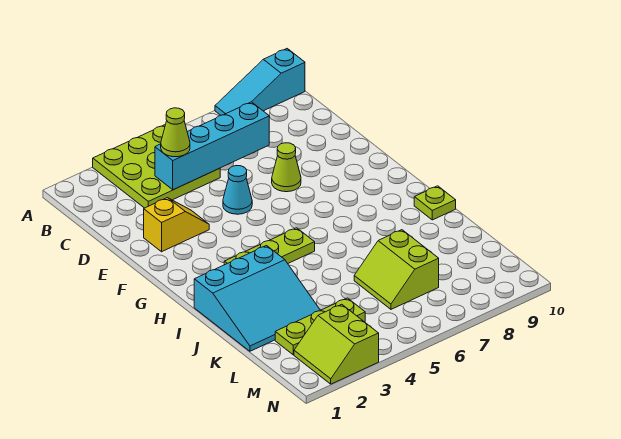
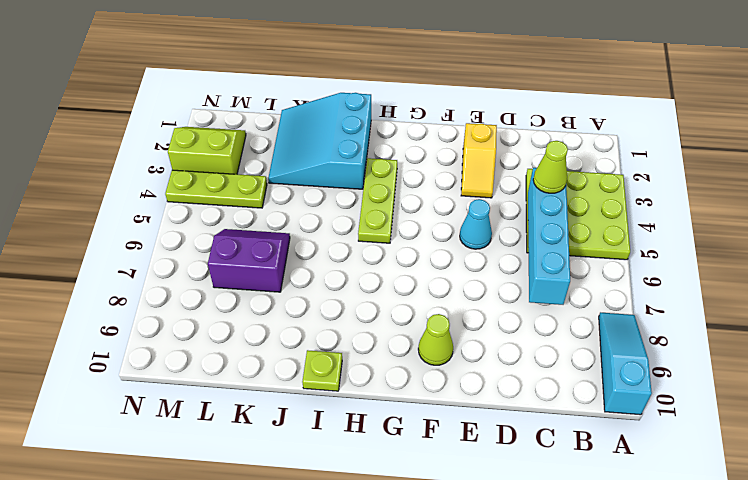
lime 1x1 cone [272,143,301,192] -> lime 1x1 cone moved to [418,314,453,365]
lime 2x2 slope [354,230,439,309] -> purple 2x2 slope [208,229,290,292]
lime 1x3 plate [275,298,365,355] -> lime 1x3 plate turned to [165,170,267,208]

